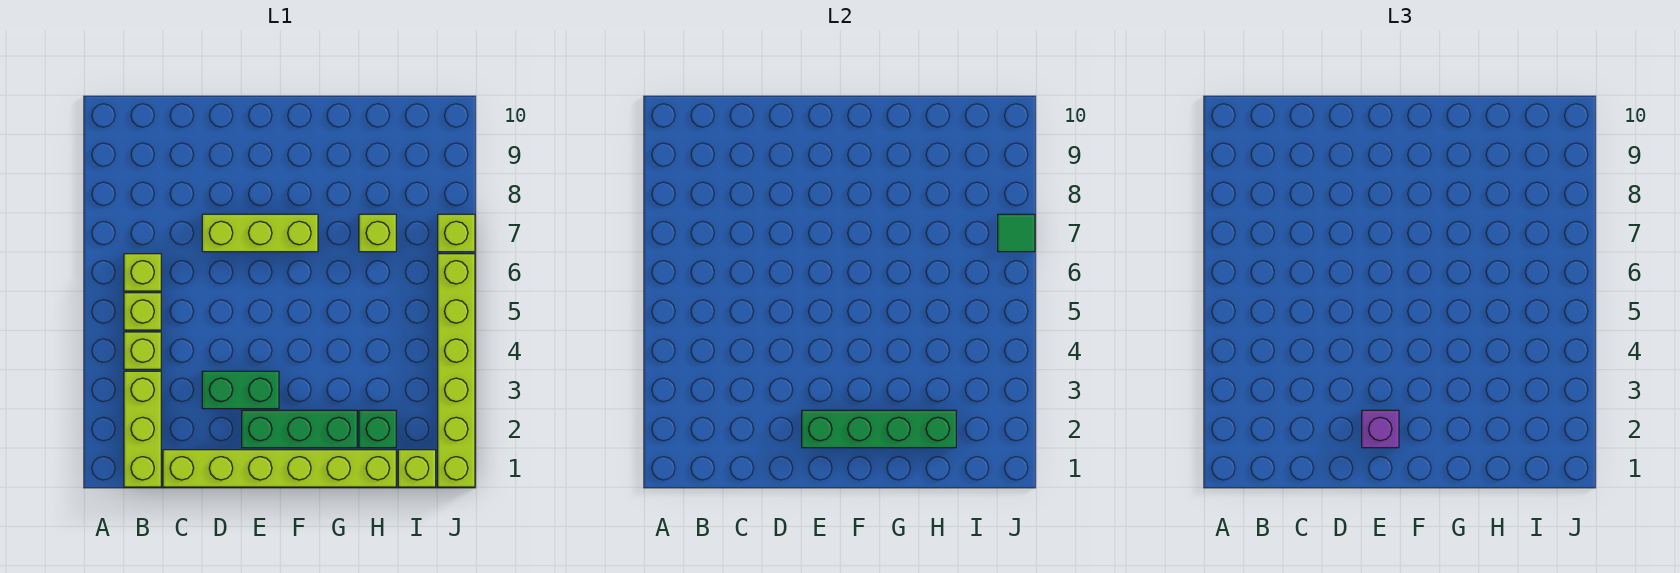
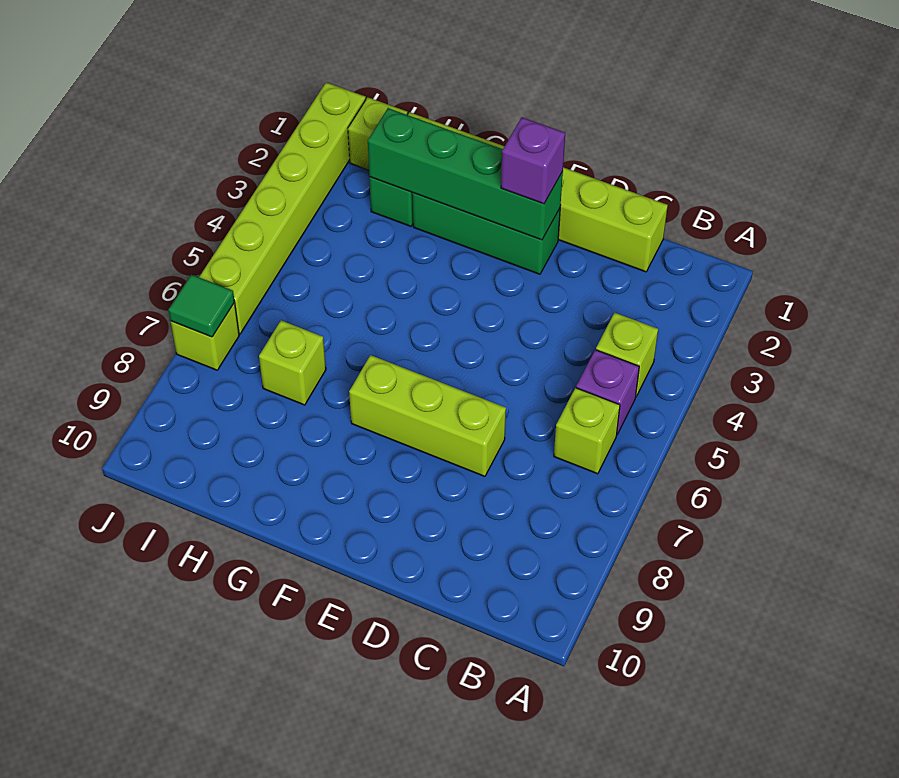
lime 1x3 brick [124,371,161,487] -> none
lime 1x1 brick [124,293,161,330] -> purple 1x1 brick [576,350,639,434]
green 1x2 brick [202,371,279,409] -> none

